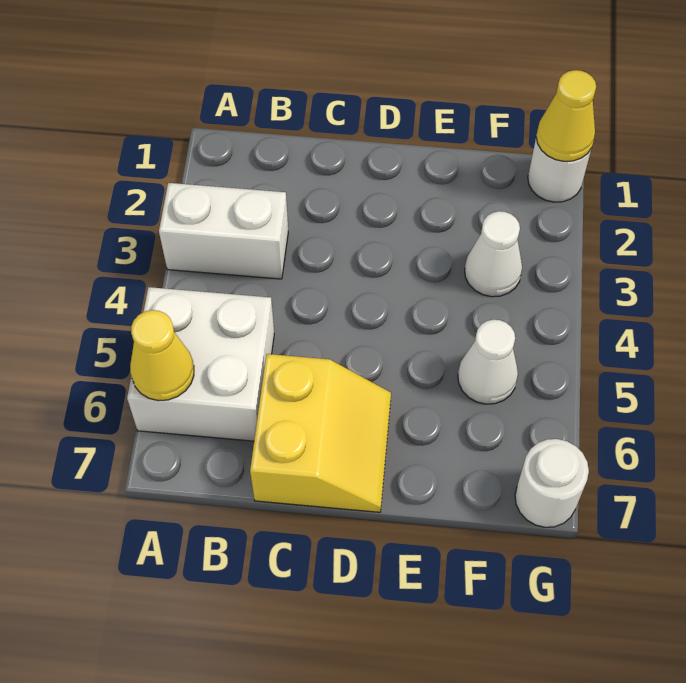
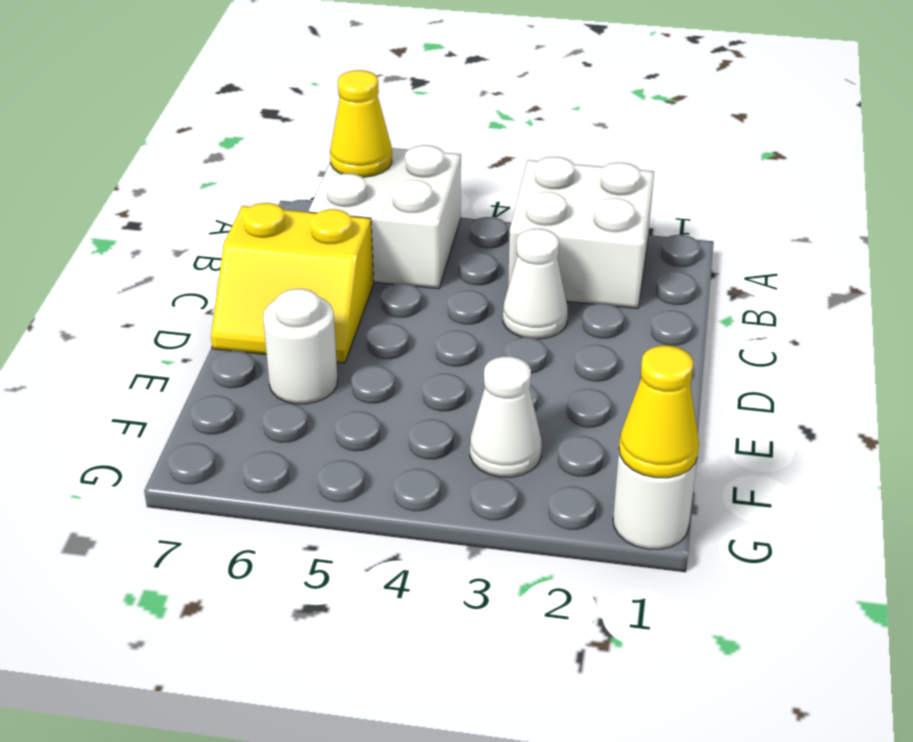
white 1x2 brick [159,183,288,279] -> white 2x2 brick [508,157,654,309]
white 1x1 cone [458,320,518,404] -> white 1x1 cone moved to [503,229,568,339]
white 1x1 round brick [515,439,589,527] -> white 1x1 round brick moved to [263,289,338,404]

